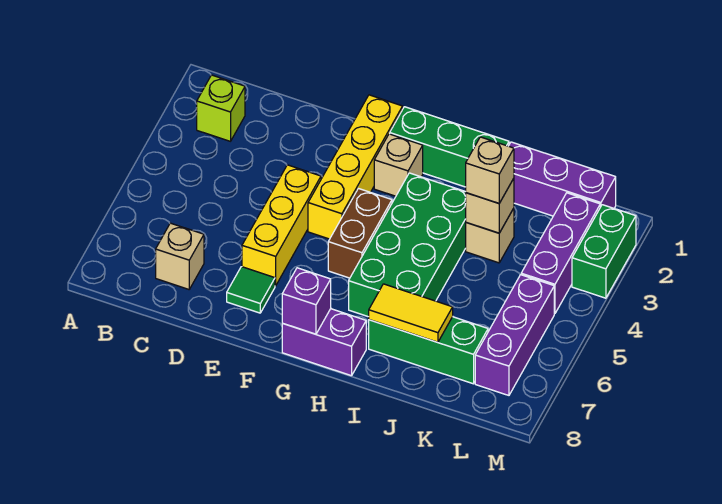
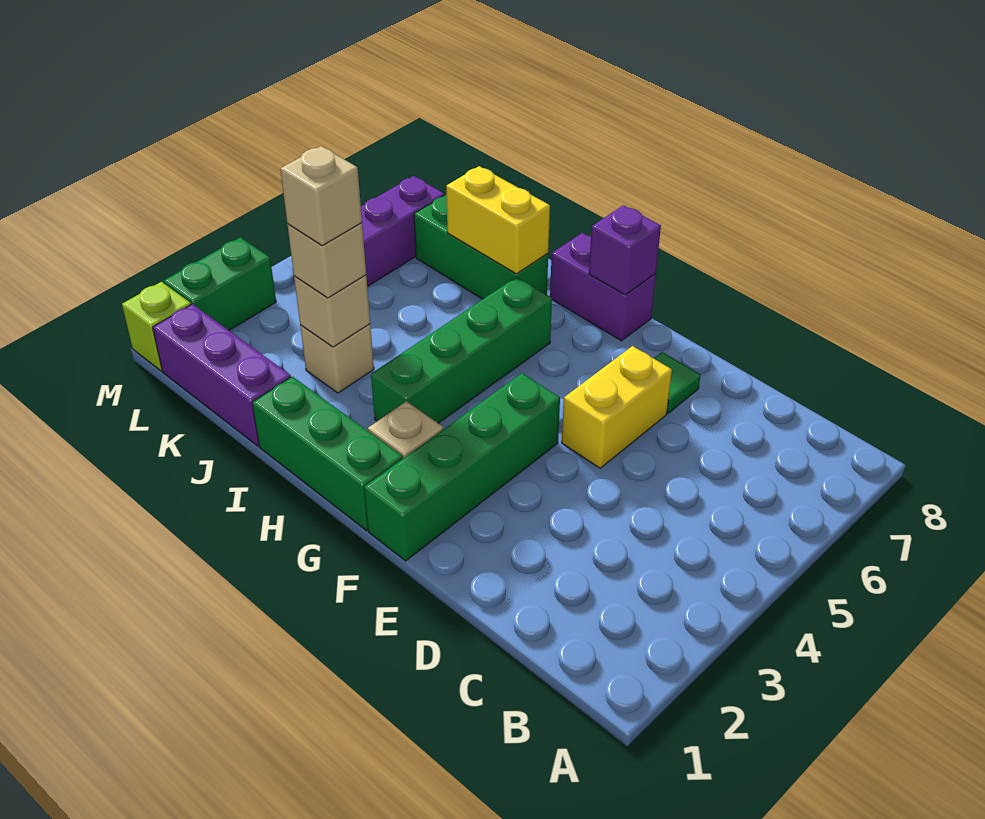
lime 1x1 brick [197,75,245,141] -> lime 1x1 brick moved to [122,282,191,371]
tan 1x1 brick [156,223,204,289] -> tan 1x1 brick moved to [280,146,362,246]
yellow 1x3 brick [242,165,321,286] -> yellow 1x2 brick [562,346,672,468]
yellow 1x4 brick [308,95,403,239] -> green 1x4 brick [364,373,560,561]
brown 1x2 brick [328,189,392,278] -> none
green 2x4 brick [349,173,466,317] -> green 1x4 brick [371,277,552,423]
yellow 1x2 tile [369,284,453,342] -> yellow 1x2 brick [446,166,550,274]
purple 1x3 brick [521,193,600,314] -> none

